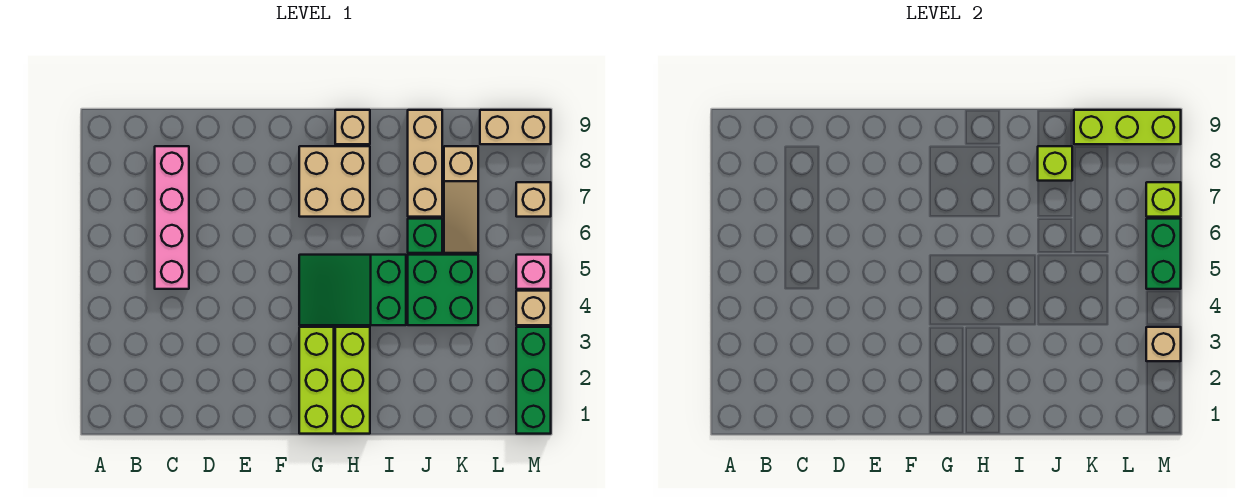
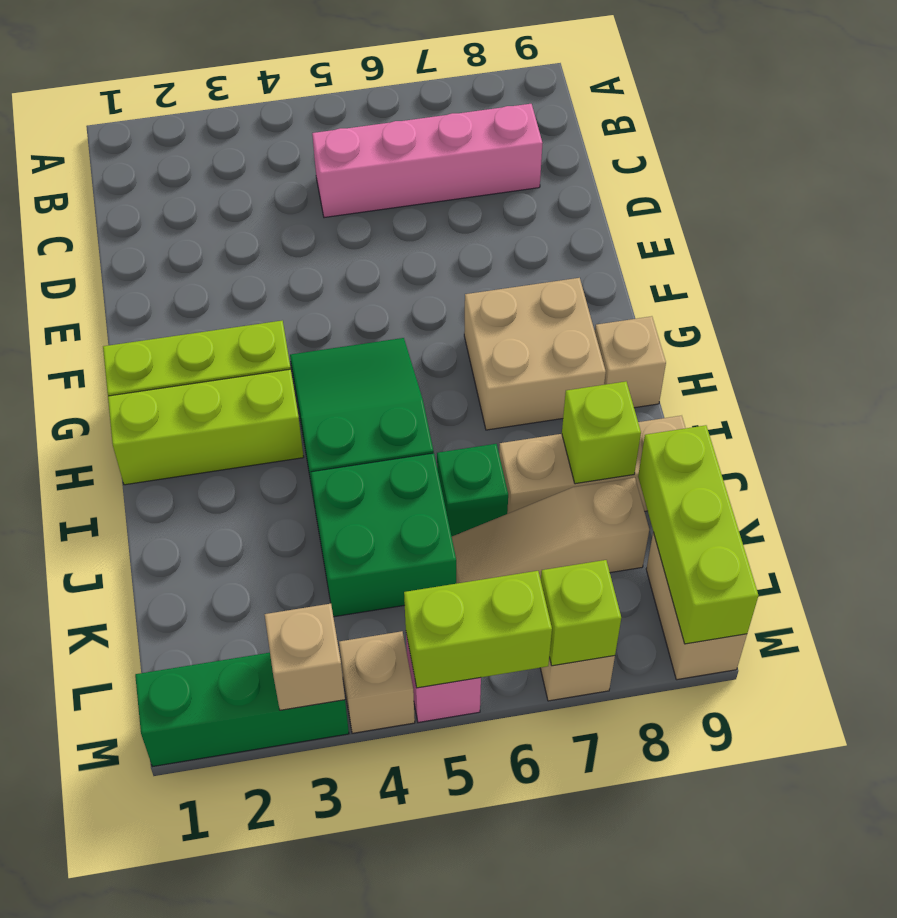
green 1x2 brick [1146,219,1181,289] -> lime 1x2 brick [404,571,552,688]

